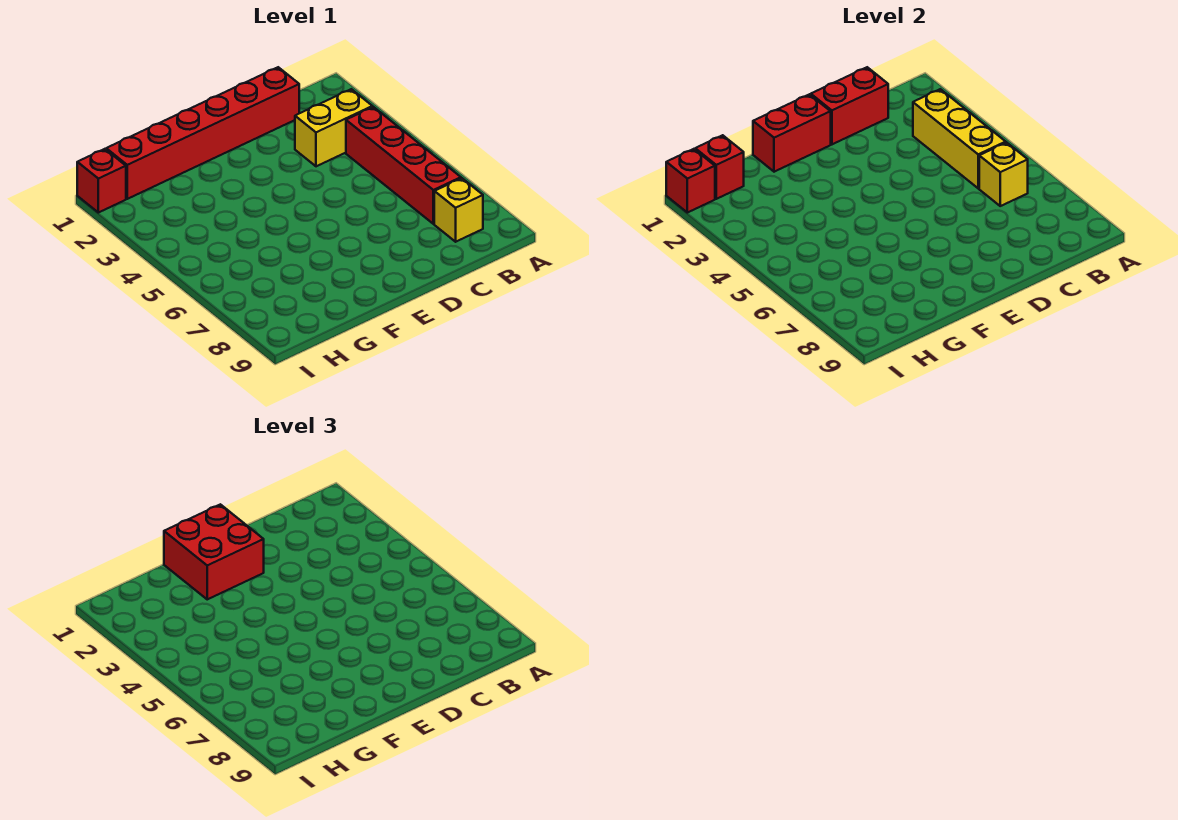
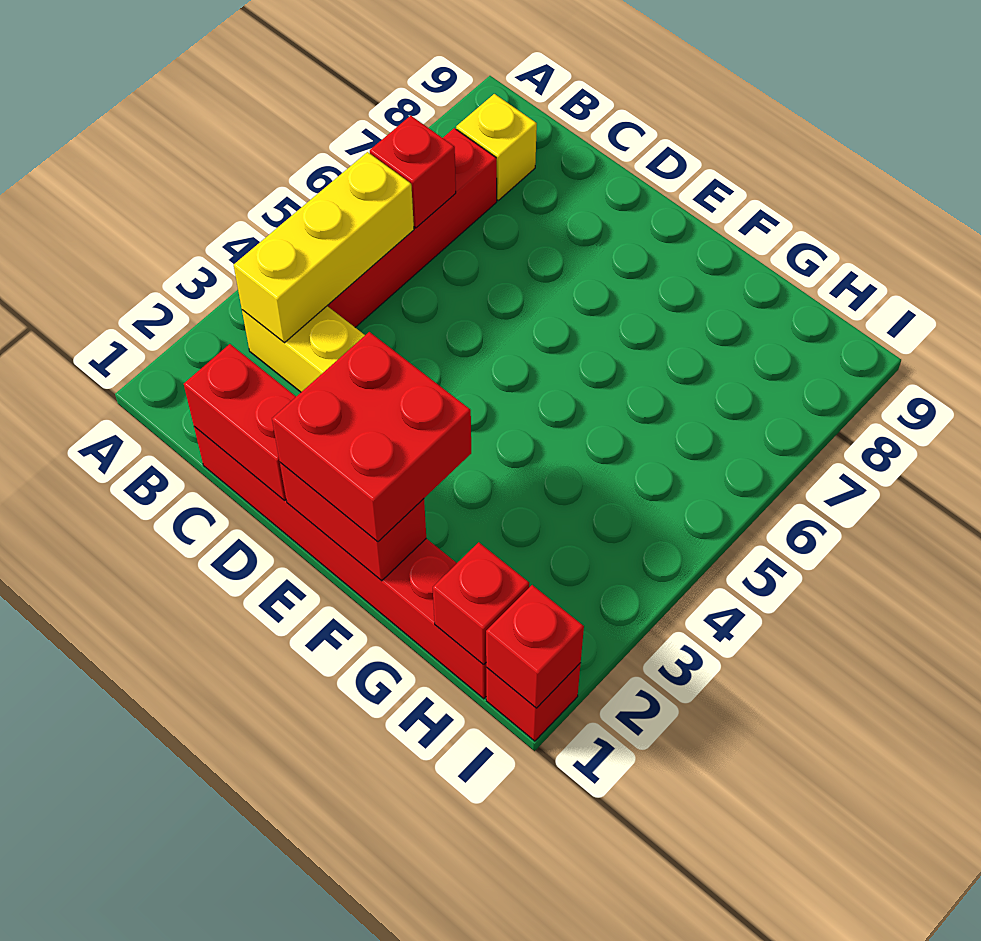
yellow 1x1 brick [979,143,1028,206] -> red 1x1 brick [370,116,456,228]

